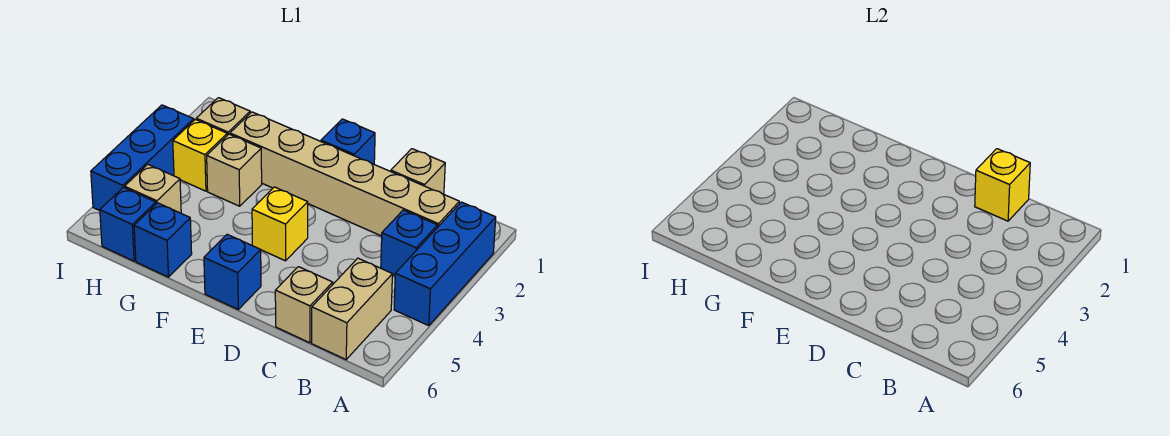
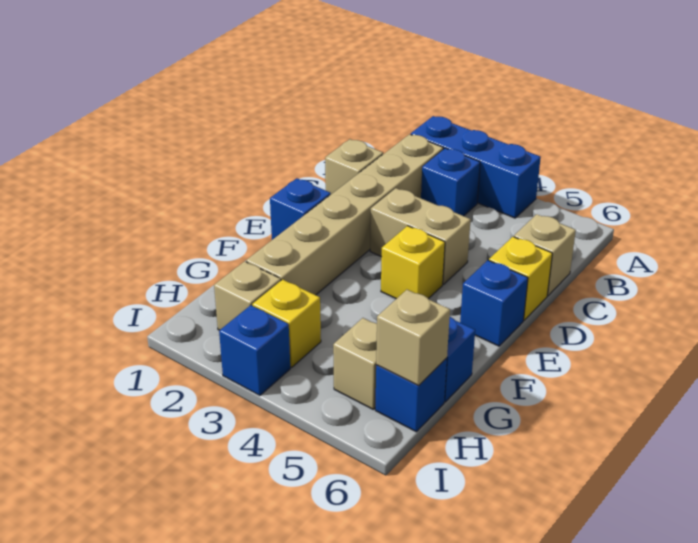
tan 1x2 brick [312,258,392,359] -> tan 1x2 brick moved to [370,188,471,284]
yellow 1x1 brick [975,149,1030,221] -> yellow 1x1 brick moved to [489,237,552,320]
tan 1x1 brick [207,134,262,206] -> tan 1x1 brick moved to [376,290,450,386]
blue 1x3 brick [91,105,194,210] -> blue 1x1 brick [219,305,290,396]

